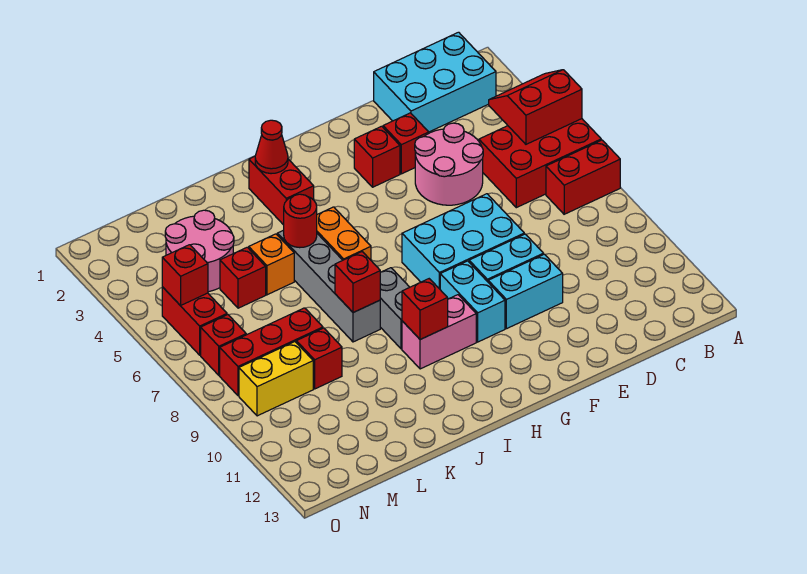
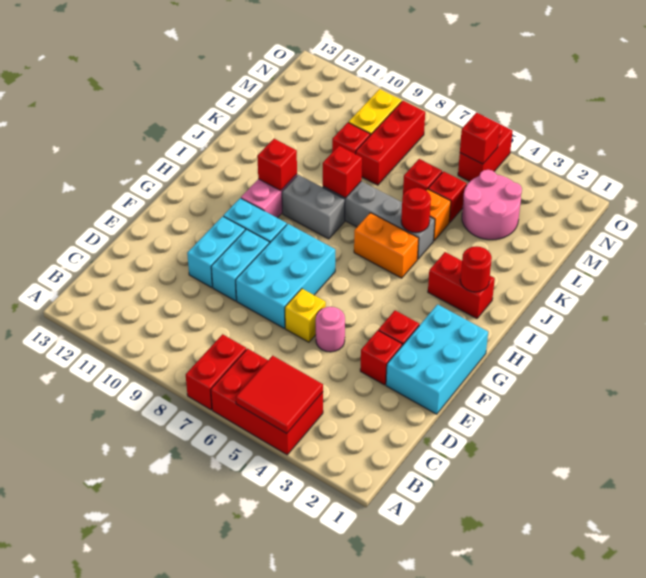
red 2x2 slope [489,70,582,144] -> red 2x2 tile [236,356,323,433]
red 2x3 brick [479,119,601,208] -> red 2x3 brick turned to [211,349,323,455]
cyan 2x3 brick [374,32,496,132] -> cyan 2x3 brick moved to [386,304,488,414]
pink 2x2 round brick [415,123,483,205] -> pink 1x1 round brick [316,307,345,352]
none -> yellow 1x1 brick [285,289,326,342]
red 1x1 cone [255,120,288,174] -> red 1x1 round brick [460,247,492,292]
red 1x2 brick [162,287,227,355] -> red 1x2 brick turned to [458,124,513,181]
red 1x1 brick [201,315,246,375] -> red 1x1 brick moved to [403,159,442,194]

